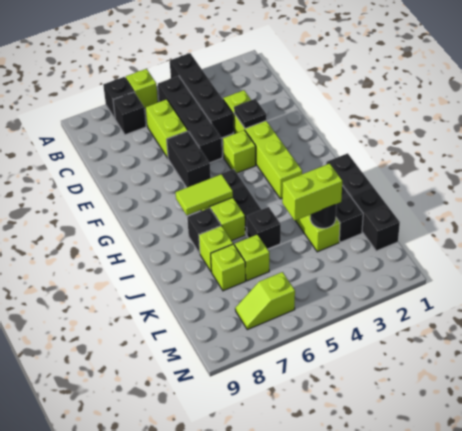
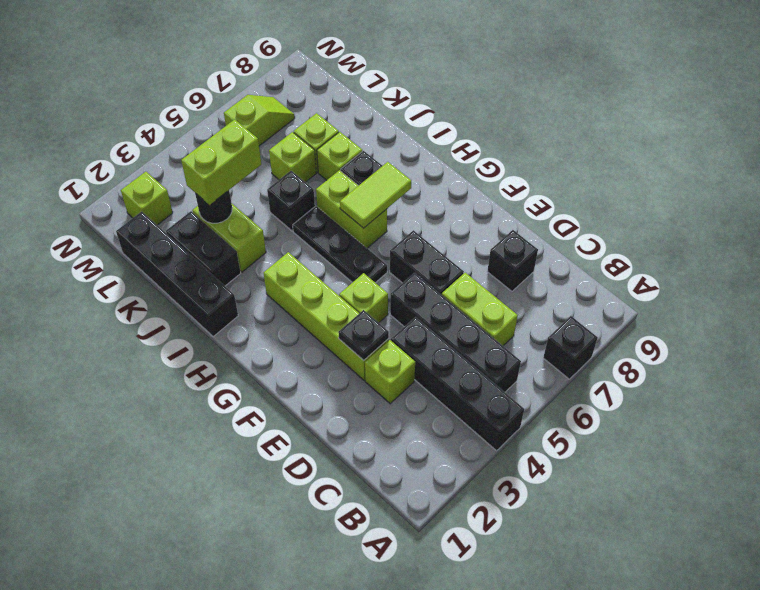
lime 1x1 brick [126,69,158,108] -> lime 1x1 brick moved to [121,172,173,225]
black 1x1 brick [113,92,146,135] -> black 1x1 brick moved to [487,230,538,291]

